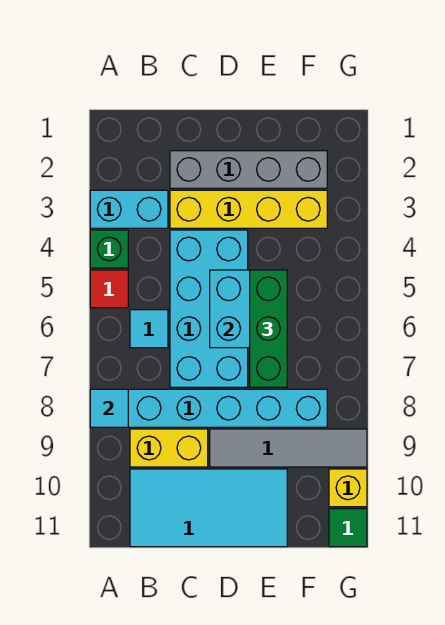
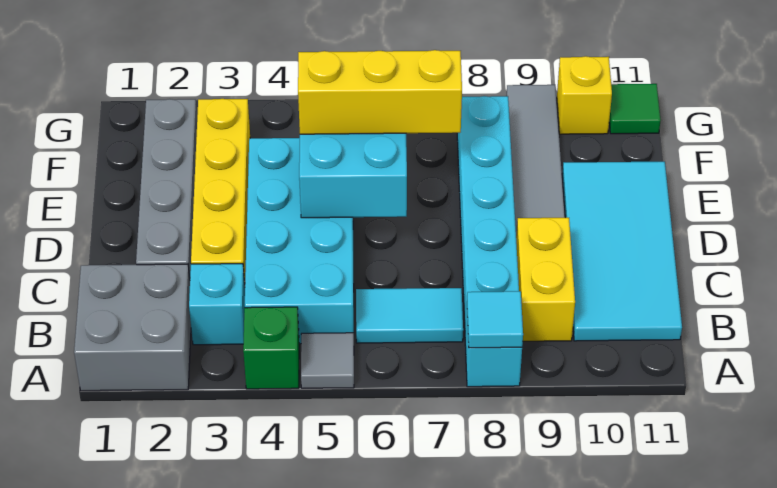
none -> grey 2x2 brick [74,264,191,391]
cyan 1x2 brick [90,190,168,228] -> cyan 1x1 brick [189,264,245,345]
red 1x1 tile [90,270,128,308] -> grey 1x1 tile [301,333,354,388]
cyan 1x1 tile [130,310,168,348] -> cyan 1x2 tile [356,288,463,343]
cyan 2x4 brick [170,230,248,387] -> cyan 2x4 brick turned to [245,138,354,344]
green 1x3 brick [250,270,287,387] -> yellow 1x3 brick [298,50,462,134]

